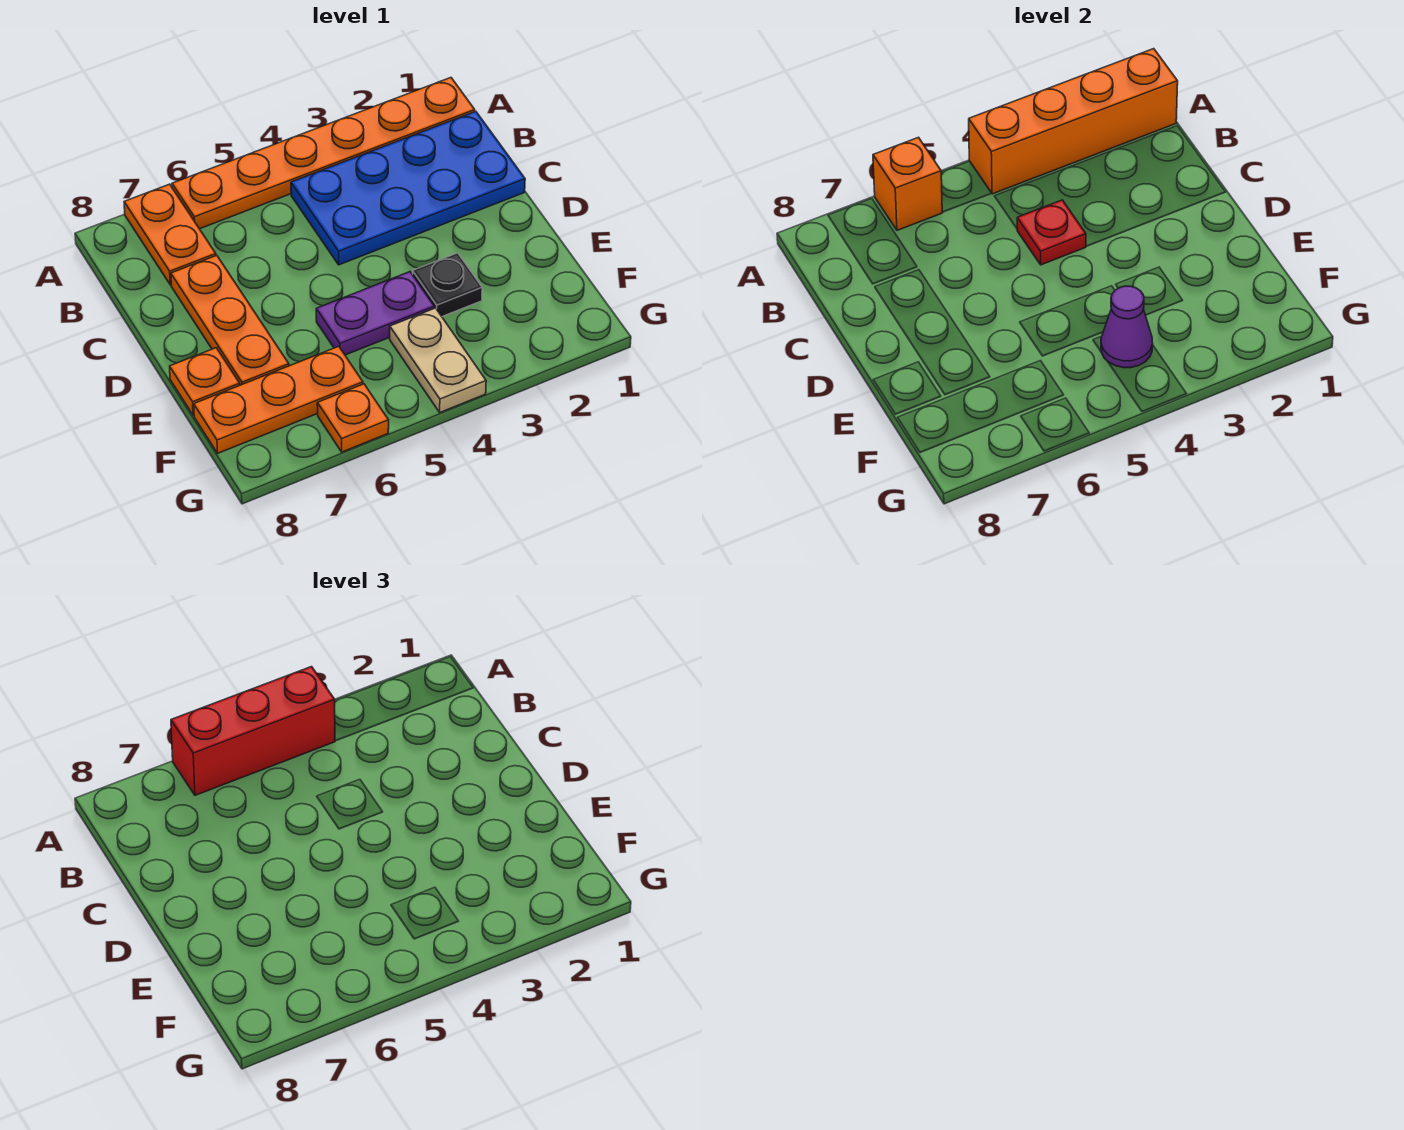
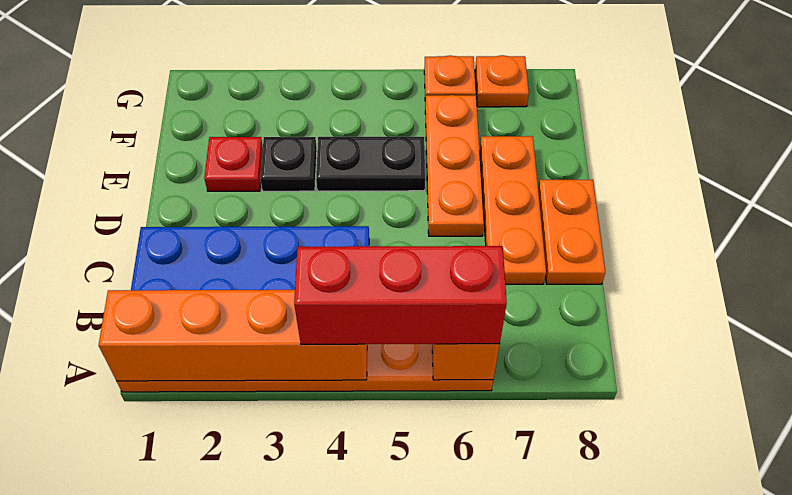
orange 1x2 plate [124,184,216,285] -> orange 1x2 plate moved to [538,180,605,284]
red 1x1 plate [1017,200,1086,265] -> red 1x1 plate moved to [204,137,263,191]
purple 1x2 plate [316,272,434,355] -> black 1x2 plate [316,137,425,191]
orange 1x1 plate [170,348,240,415] -> orange 1x1 plate moved to [475,55,529,107]
tan 1x2 plate [390,308,486,412] -> none
purple 1x1 cone [1101,286,1153,368] -> none
orange 1x3 plate [194,346,363,453] -> orange 1x3 plate turned to [425,95,484,236]

